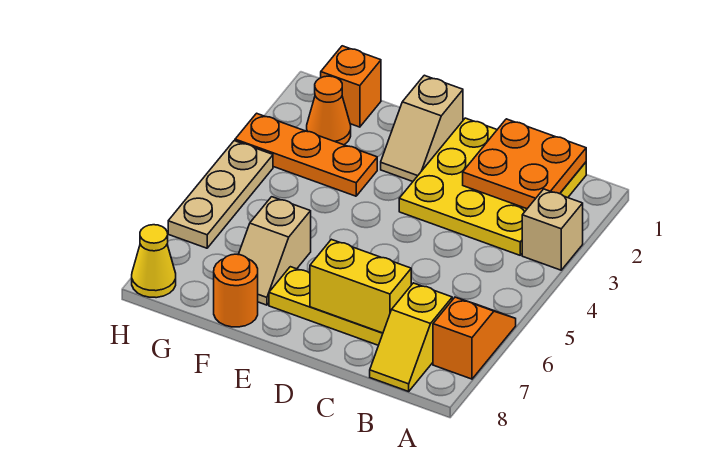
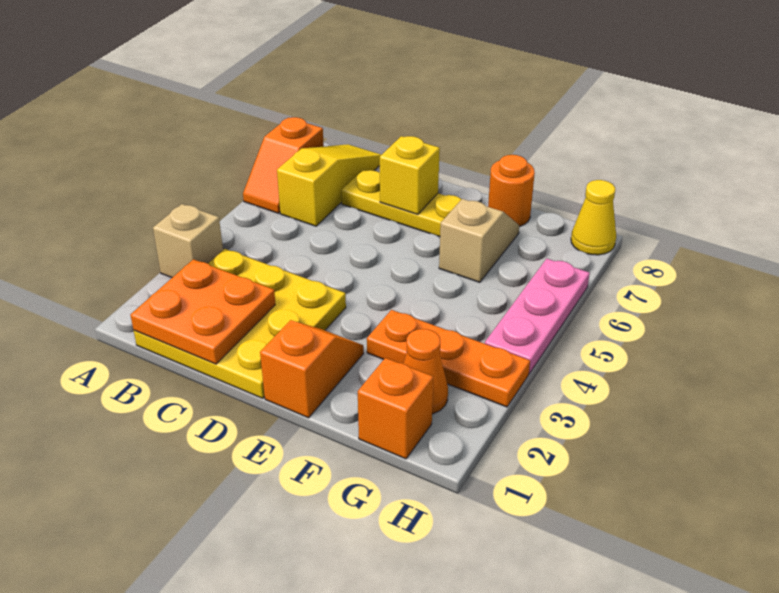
yellow 1x2 slope [370,283,452,391] -> yellow 1x3 slope [277,144,381,226]
yellow 1x2 brick [310,239,411,333] -> yellow 1x1 brick [379,136,440,214]
tan 1x2 slope [381,75,463,181] -> orange 1x2 slope [260,320,364,418]
tan 1x3 plate [168,141,273,248] -> pink 1x3 plate [485,259,590,374]

